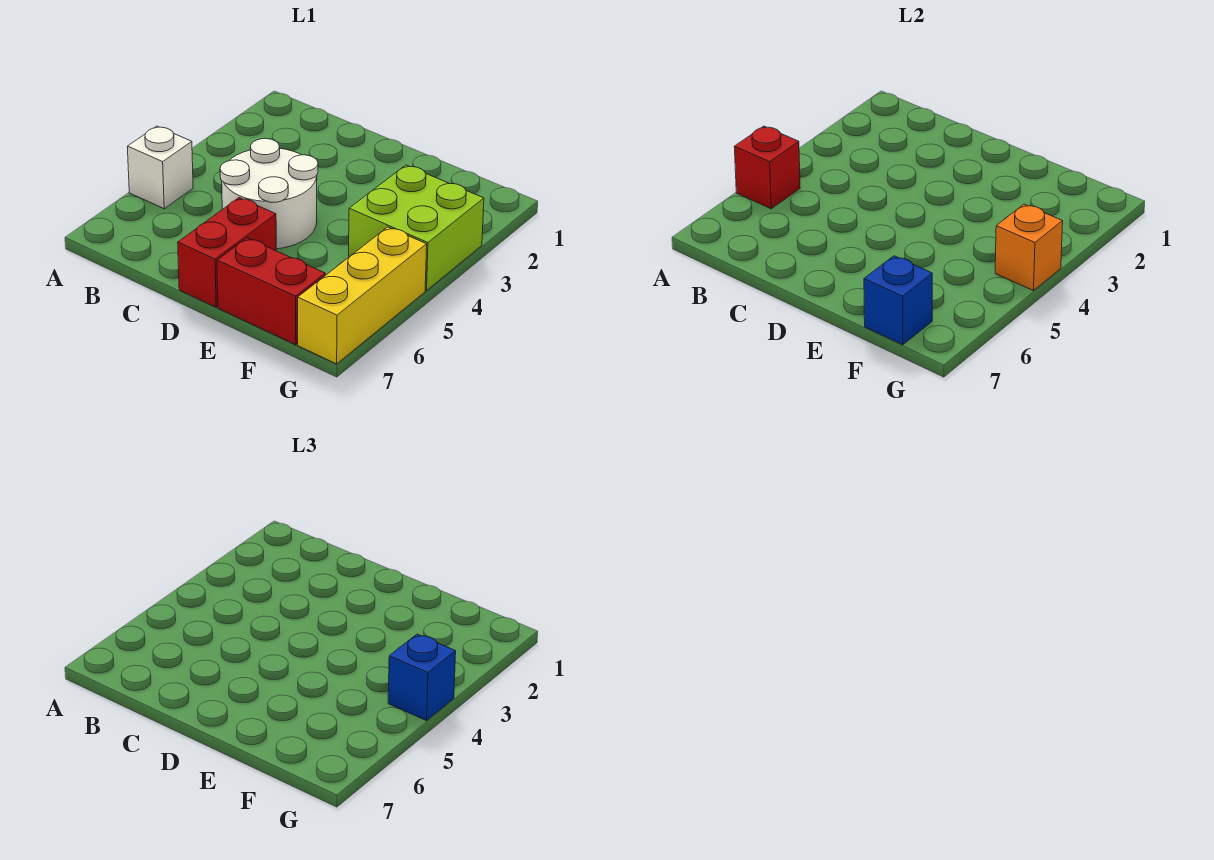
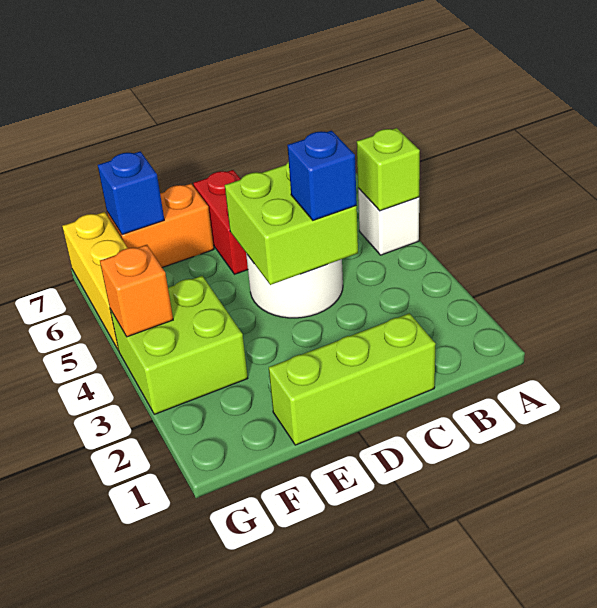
red 1x1 brick [734,126,800,209] -> lime 1x1 brick [357,128,420,211]
none -> lime 1x3 brick [269,313,436,445]
none -> lime 2x2 brick [225,162,358,285]
red 1x2 brick [217,238,325,345] -> orange 1x2 brick [107,184,214,267]
blue 1x1 brick [388,634,456,721] -> blue 1x1 brick moved to [287,131,357,220]

